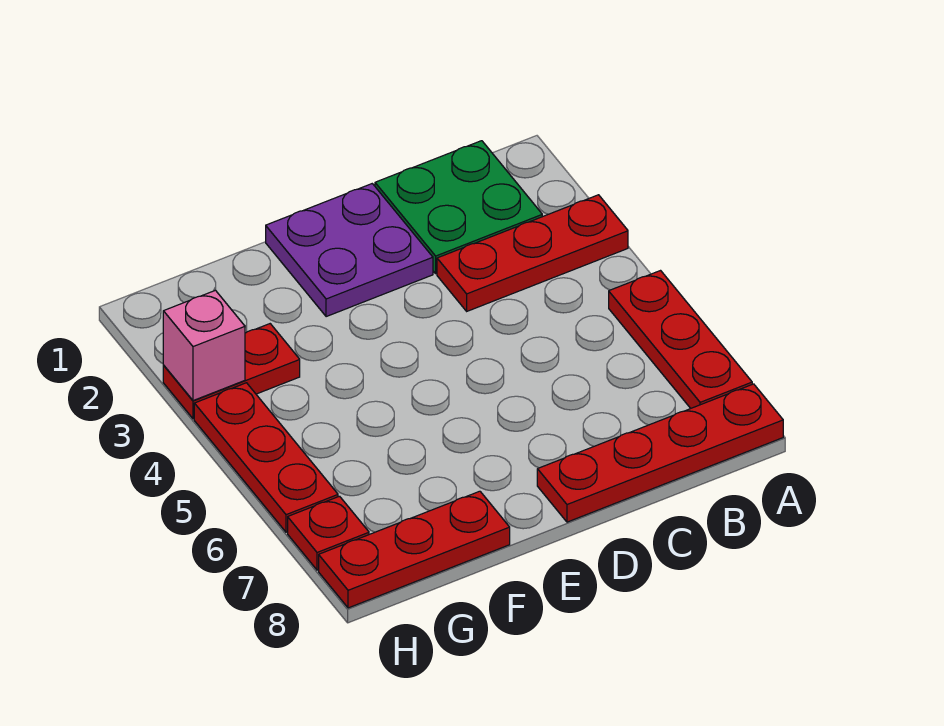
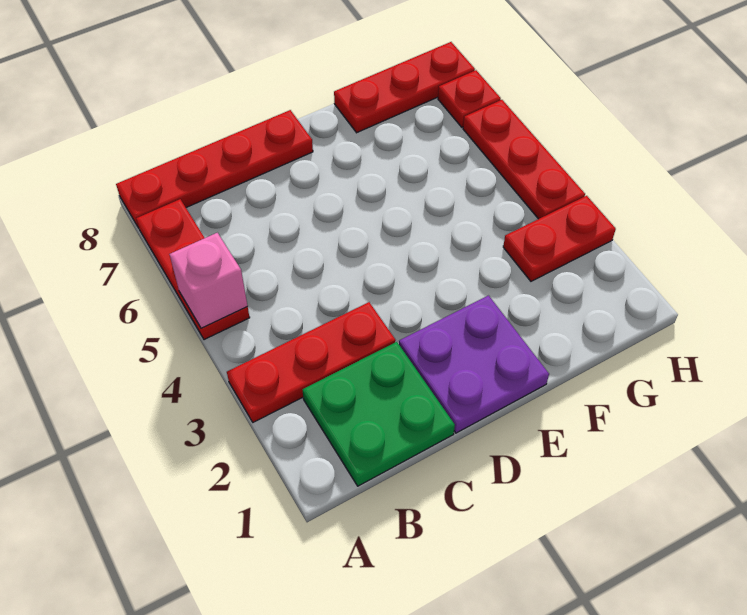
pink 1x1 brick [163,290,245,401] -> pink 1x1 brick moved to [169,233,247,328]

